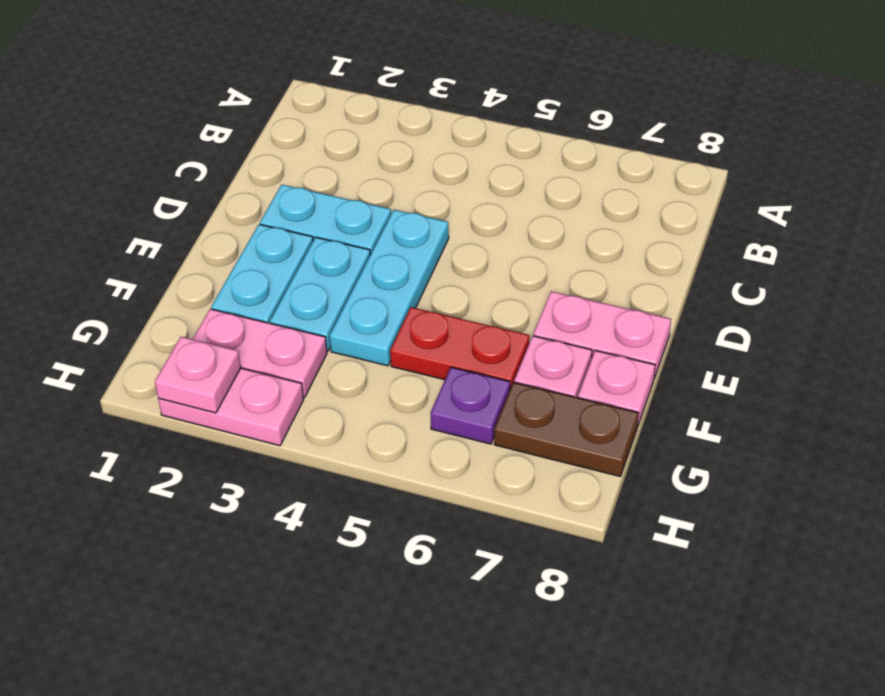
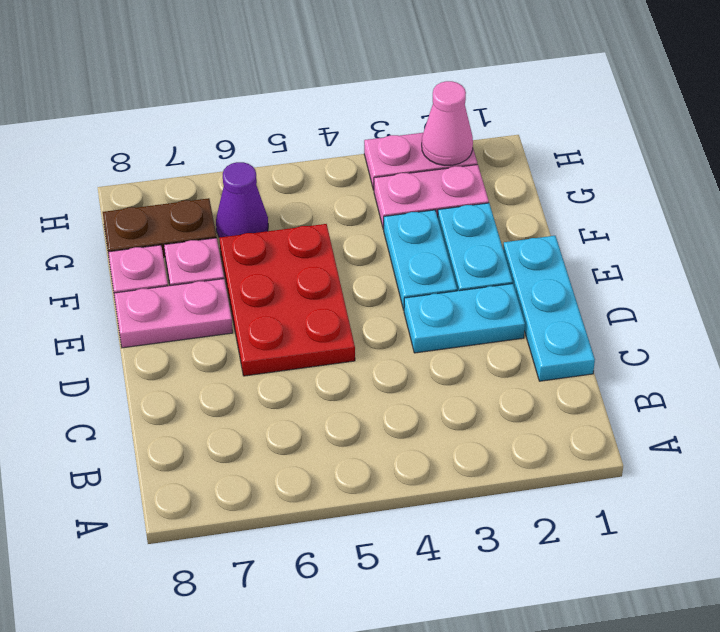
cyan 1x3 plate [330,210,449,366] -> cyan 1x3 plate moved to [503,236,595,381]
red 1x2 plate [390,307,530,389] -> red 2x3 plate [219,224,355,376]
purple 1x1 plate [431,367,510,444] -> purple 1x1 cone [216,162,268,237]
pink 1x1 plate [155,337,241,413] -> pink 1x1 cone [422,81,473,166]

